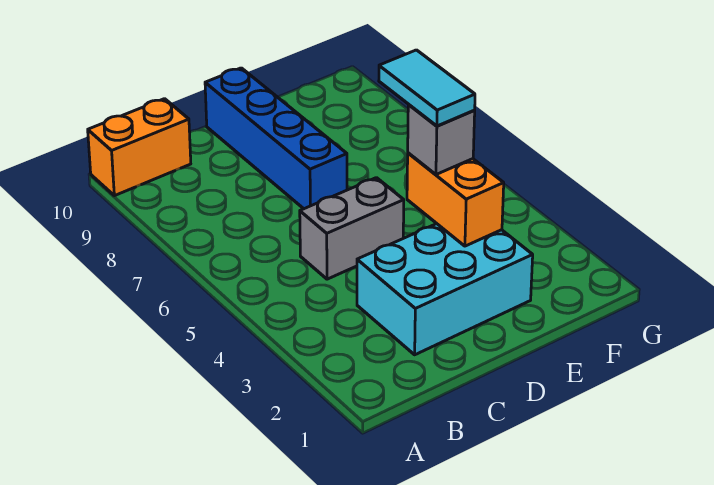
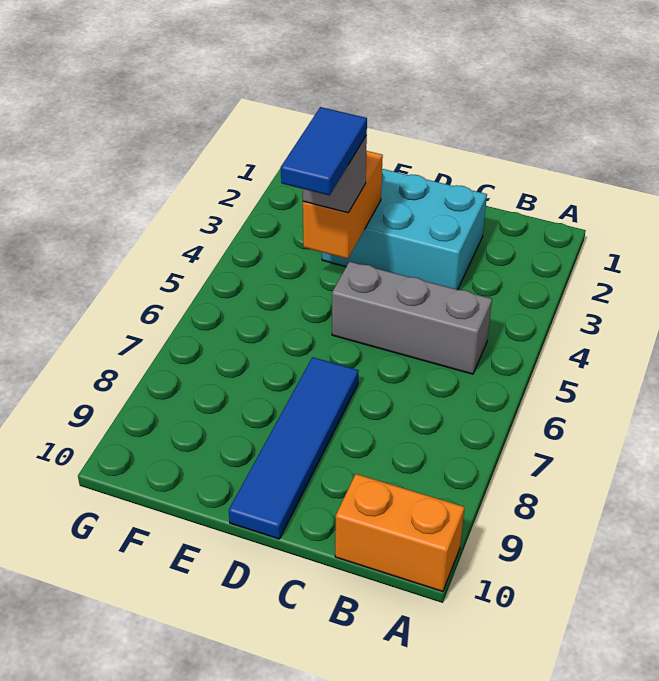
grey 1x2 brick [300,178,404,279] -> grey 1x3 brick [332,262,492,374]
blue 1x4 brick [205,68,347,209] -> blue 1x4 tile [229,357,358,539]
cyan 1x2 tile [379,50,475,126] -> blue 1x2 tile [281,107,367,195]

